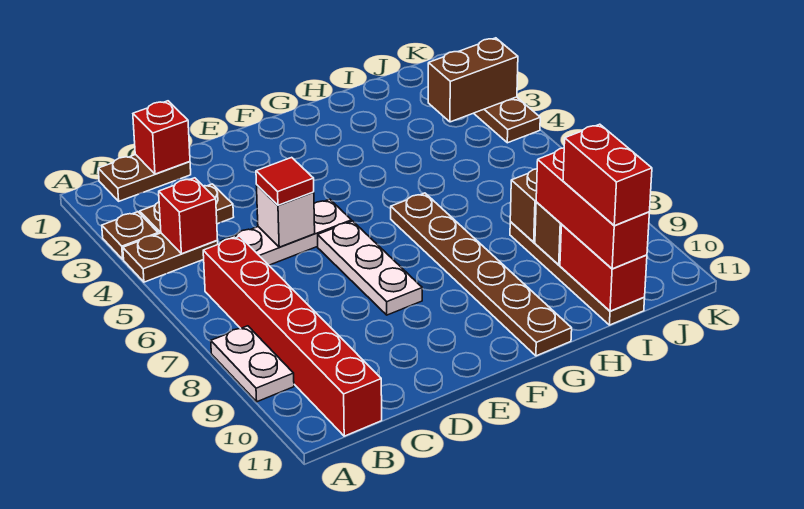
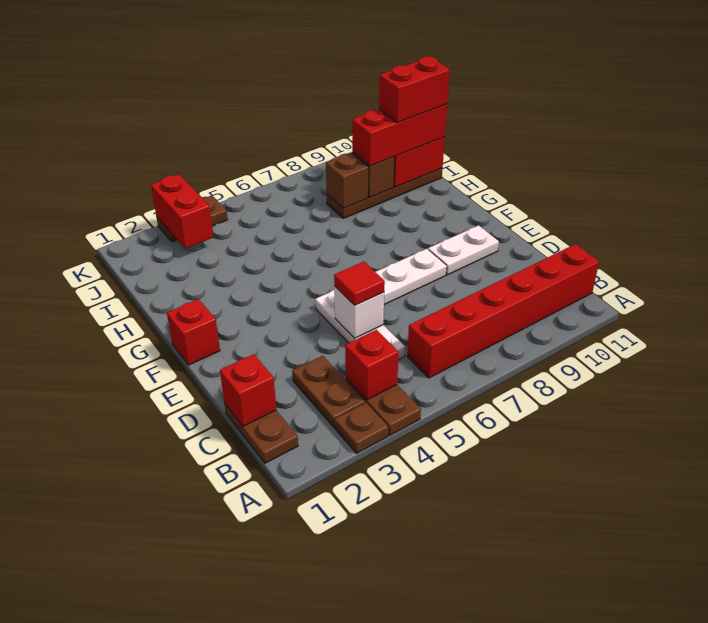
white 1x2 plate [211,326,294,402] -> white 1x2 plate moved to [428,225,499,275]
none -> red 1x1 brick [167,299,220,365]
brown 1x6 plate [391,193,572,356] -> none
brown 1x2 brick [428,38,518,122] -> red 1x2 brick [151,174,213,249]

